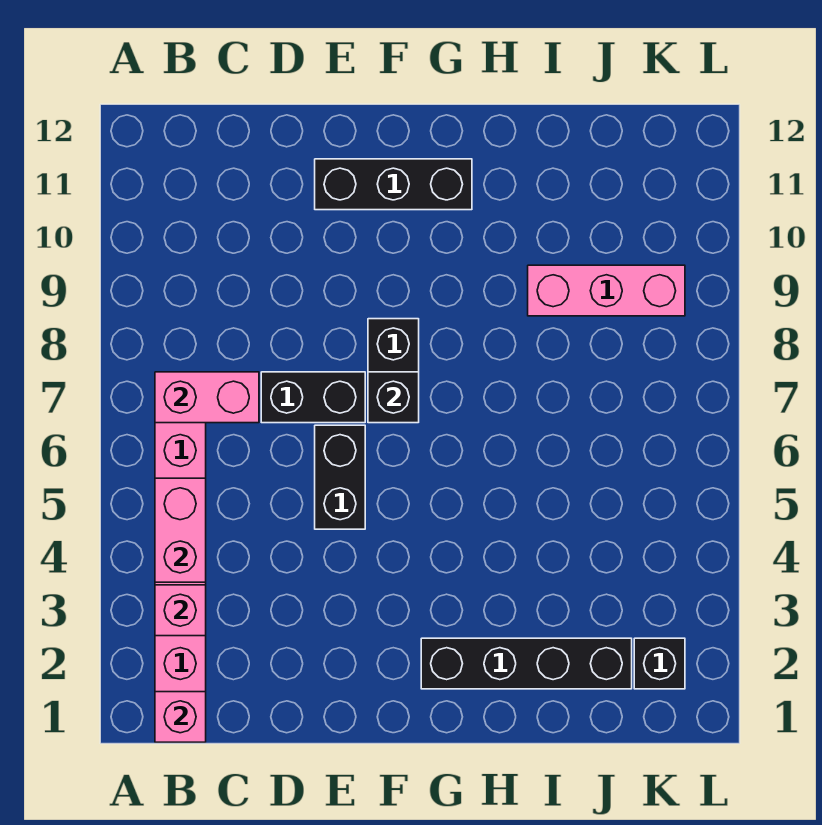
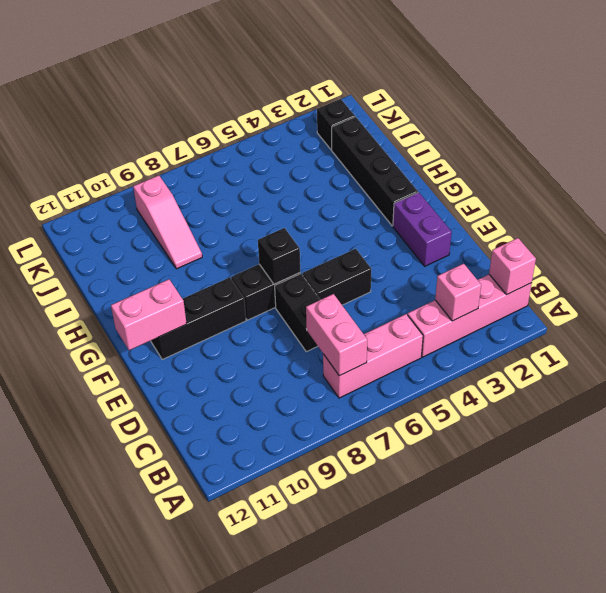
pink 1x2 brick [155,478,206,582] -> pink 1x2 brick moved to [111,279,187,350]
none -> purple 1x2 brick [393,192,452,266]
black 1x3 brick [315,159,472,210] -> black 1x3 brick turned to [151,277,246,359]
pink 1x3 brick [528,265,685,316] -> pink 1x3 slope [133,175,202,269]

